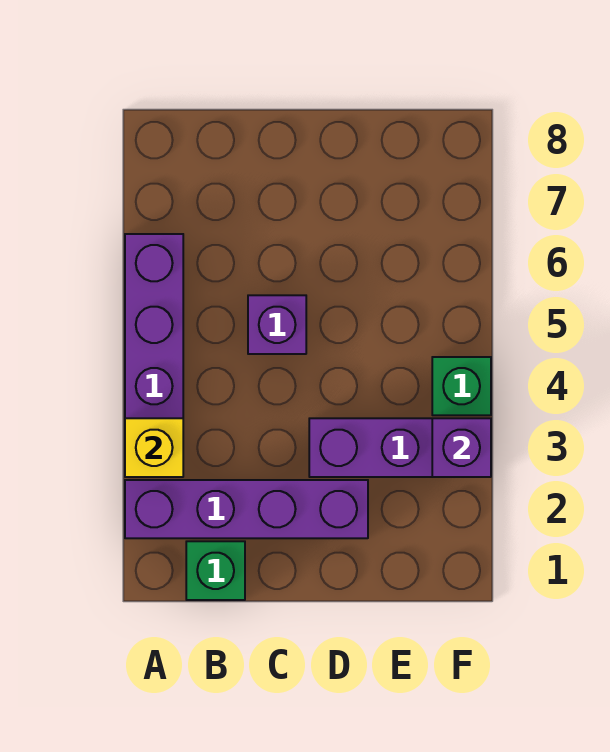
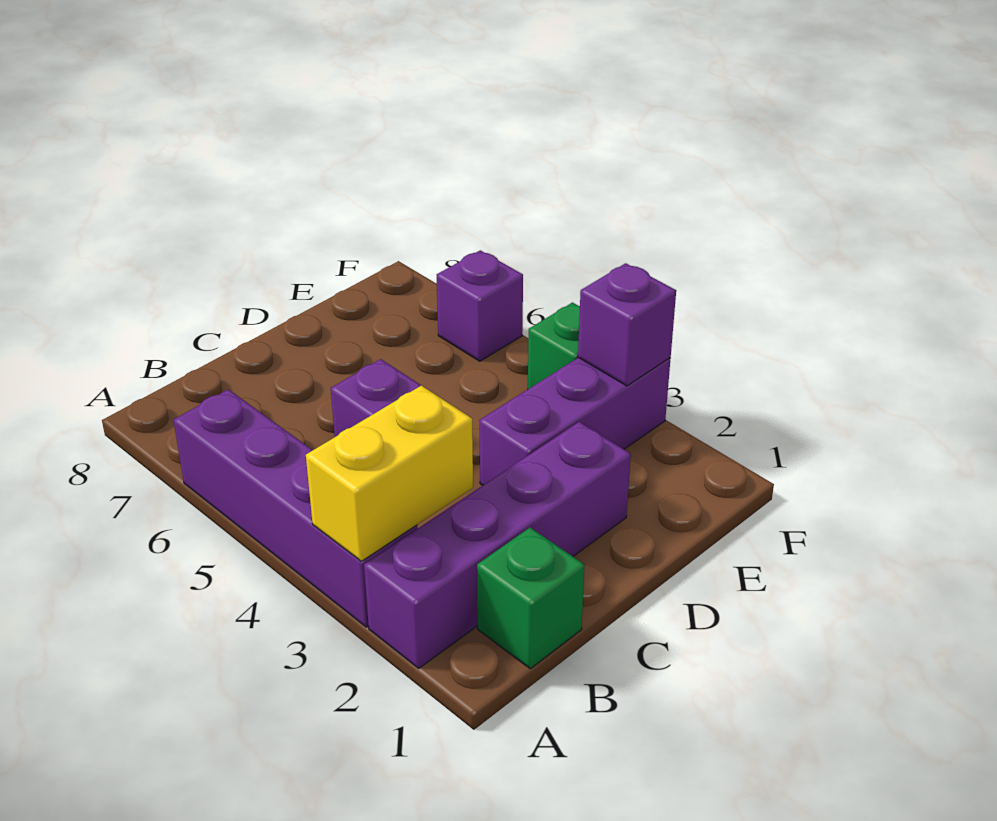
yellow 1x1 brick [125,418,183,477] -> yellow 1x2 brick [306,385,473,561]
none -> purple 1x1 brick [437,250,523,361]

